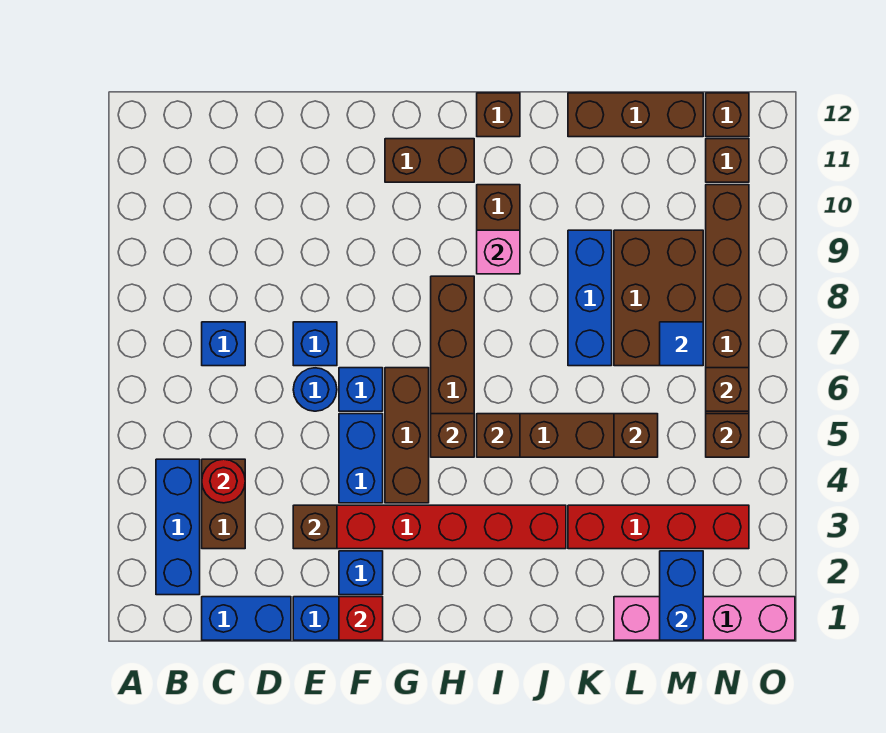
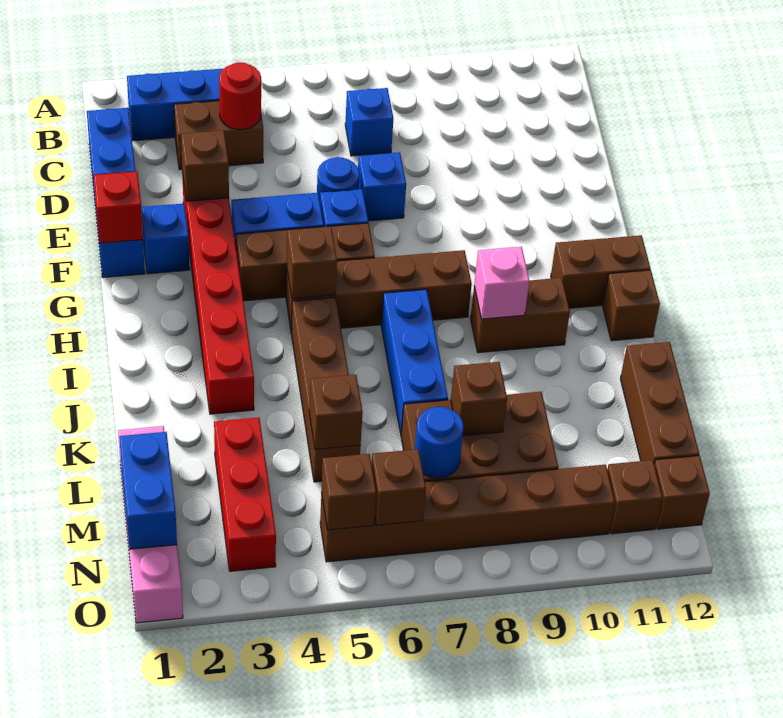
brown 1x2 brick [385,139,474,182] -> brown 1x2 brick turned to [551,235,650,308]
brown 1x1 brick [477,414,520,457] -> brown 1x1 brick moved to [451,362,507,436]
red 1x4 brick [568,505,749,549] -> red 1x3 brick [214,417,276,571]
blue 1x3 brick [568,230,612,366] -> blue 1x3 brick turned to [381,289,448,433]
blue 1x2 brick [660,551,703,640] -> blue 1x2 brick turned to [119,432,177,549]
blue 1x1 tile [660,322,703,366] -> blue 1x1 round brick [415,407,463,478]

